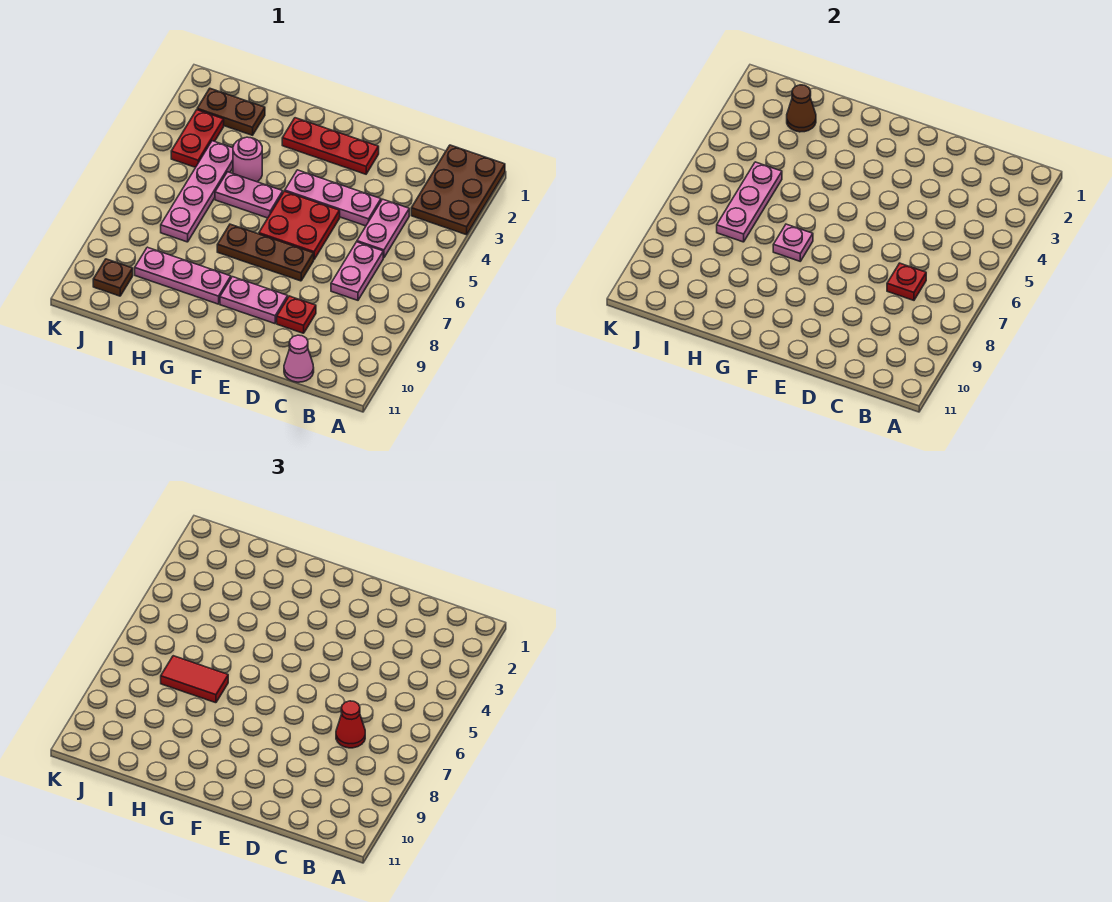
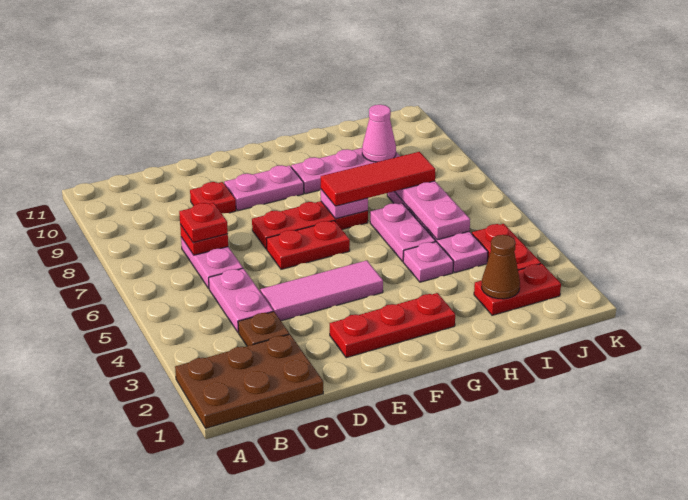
brown 2x3 plate [411,145,505,235] -> brown 2x3 plate turned to [175,334,323,428]
red 1x1 cone [336,701,365,748] -> red 1x1 plate [179,203,228,242]
pink 1x1 cone [284,335,314,382] -> pink 1x1 cone moved to [362,105,396,162]
pink 1x3 plate [285,170,381,226] -> pink 1x3 tile [260,260,383,321]
red 2x2 plate [259,191,340,259] -> red 1x2 plate [266,221,350,269]
brown 1x3 plate [217,224,314,281] -> red 1x3 plate [252,201,368,249]
pink 1x2 plate [215,172,283,218] -> pink 1x2 plate turned to [370,203,436,261]
pink 1x1 round brick [233,137,262,182] -> pink 1x1 plate [403,242,454,282]
red 1x2 tile [161,656,228,703] -> red 1x3 tile [321,152,436,206]
brown 1x2 plate [197,89,265,135] -> red 1x2 plate [474,264,561,315]
brown 1x1 plate [93,259,133,296] -> brown 1x1 plate moved to [238,312,289,346]

